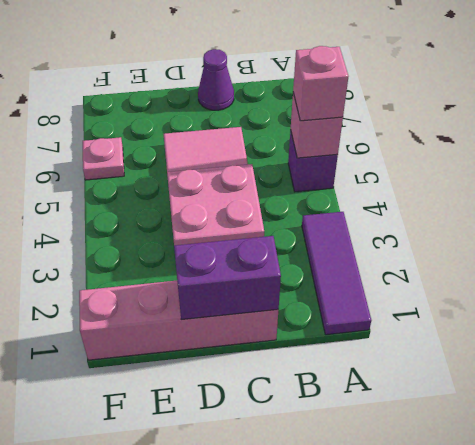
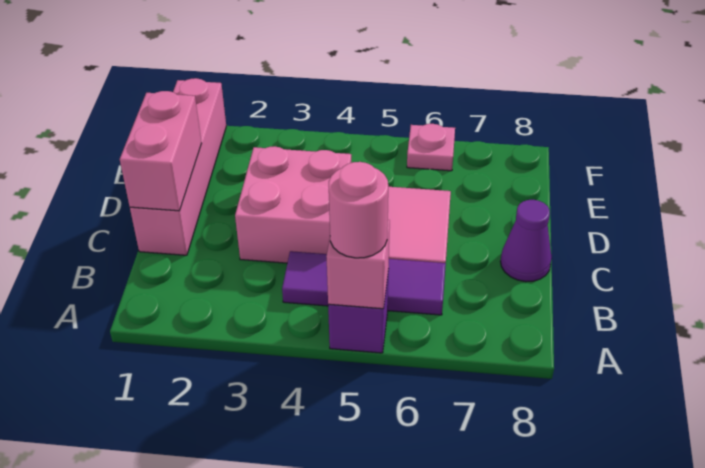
purple 1x3 tile [302,212,371,335] -> purple 1x3 tile moved to [282,251,446,315]
pink 1x1 brick [293,46,348,121] -> pink 1x1 round brick [329,162,388,258]
purple 1x2 brick [174,236,281,320] -> pink 1x2 brick [120,91,202,211]

